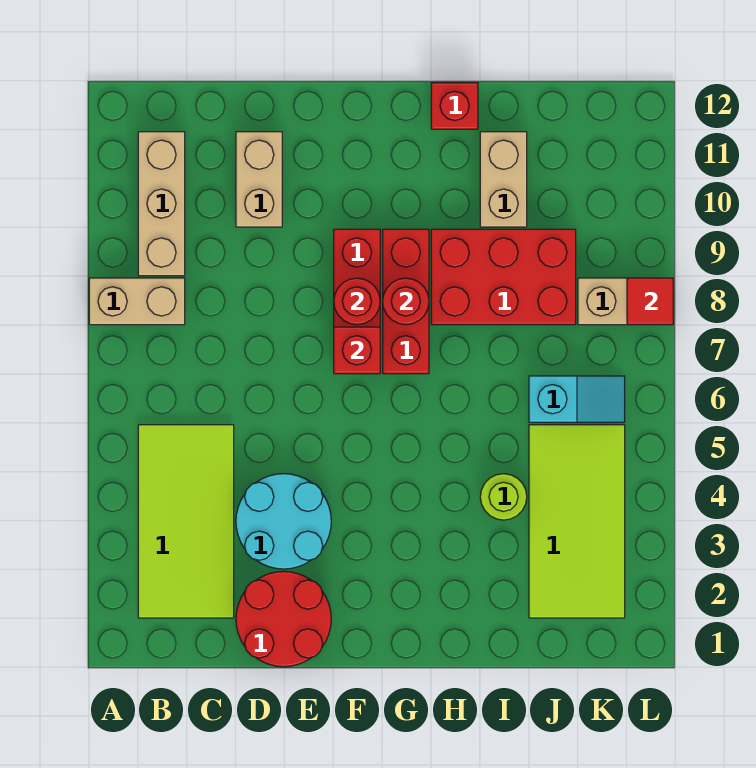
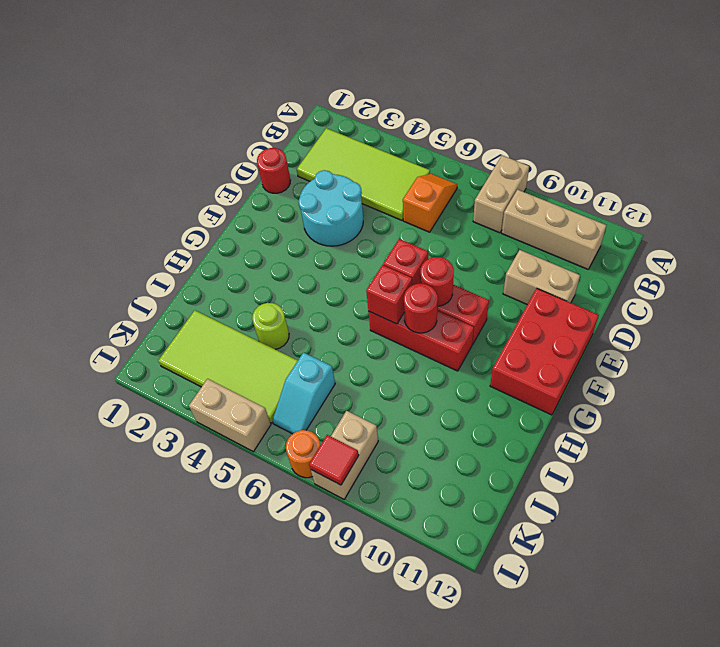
none -> orange 1x2 slope [403,174,457,232]
red 2x2 round brick [236,571,331,667] -> red 1x1 round brick [257,148,291,193]
red 2x3 brick [431,229,576,325] -> red 2x3 brick moved to [490,288,599,415]
red 1x1 brick [431,83,478,129] -> red 1x1 brick moved to [366,265,412,324]
tan 1x2 brick [480,132,527,227] -> tan 1x2 brick moved to [189,379,271,452]
none -> orange 1x1 round brick [286,430,320,478]

